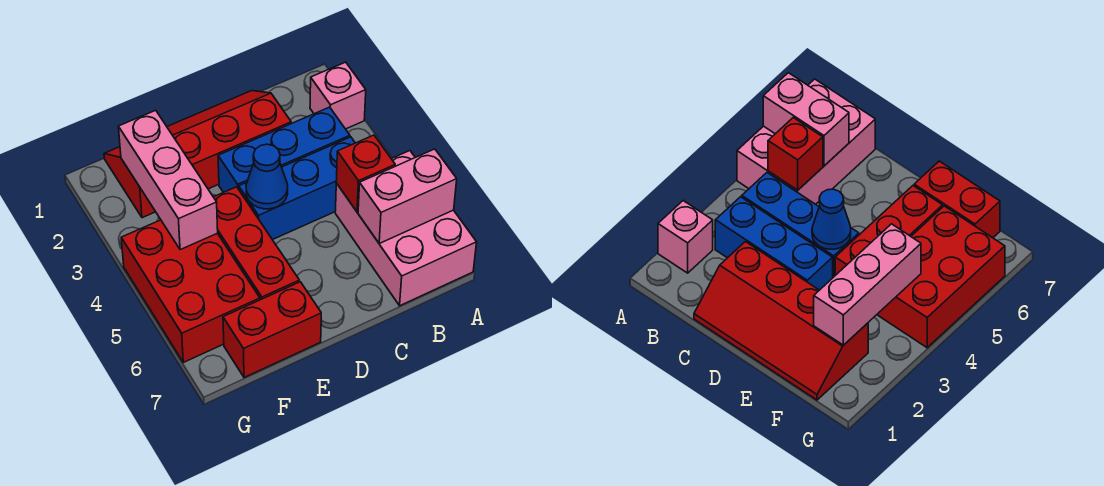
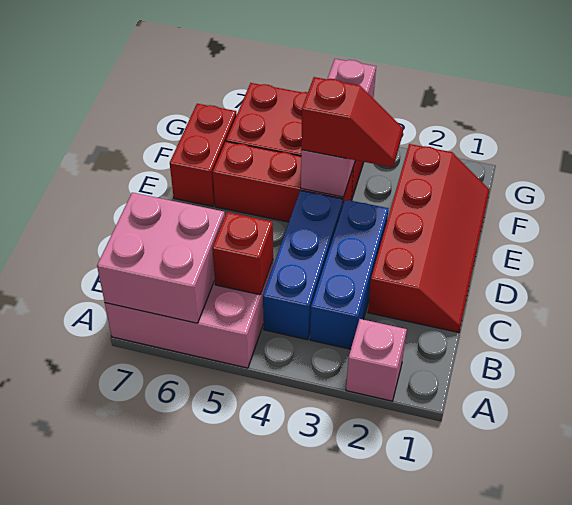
pink 1x2 brick [358,149,457,243] -> pink 2x2 brick [97,193,225,323]
blue 1x1 cone [246,144,288,209] -> none
none -> red 1x2 slope [301,77,403,167]
pink 1x3 brick [118,110,218,250] -> pink 1x3 brick turned to [301,59,376,197]

